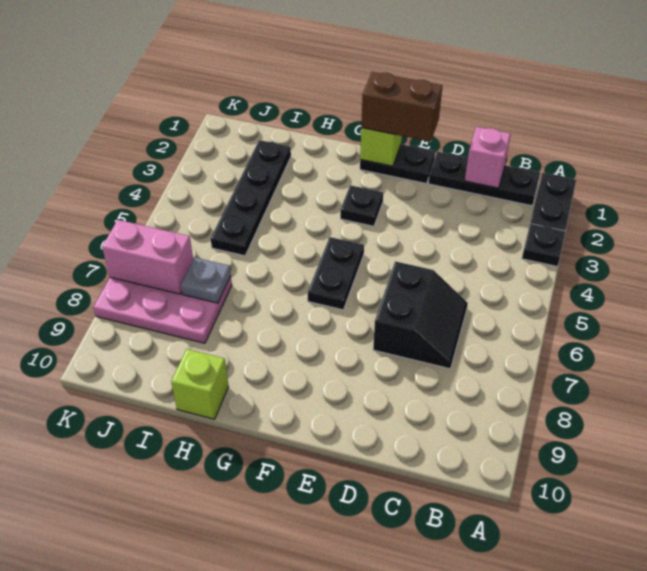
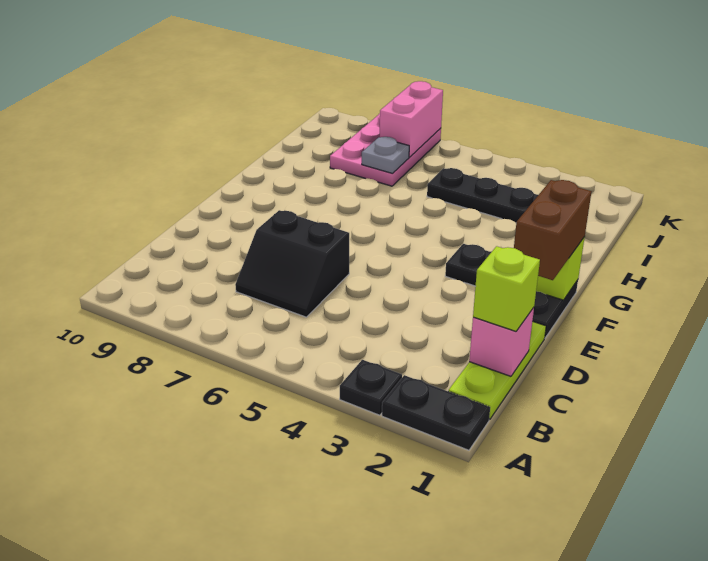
black 1x3 plate [428,152,540,206] -> lime 1x3 plate [448,321,546,420]
black 1x2 plate [308,237,364,310] -> none
lime 1x1 brick [171,349,228,419] -> lime 1x1 brick moved to [473,246,540,331]

